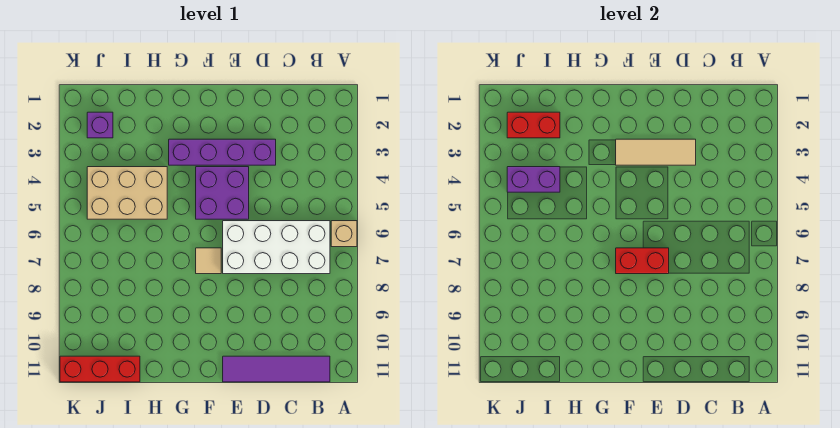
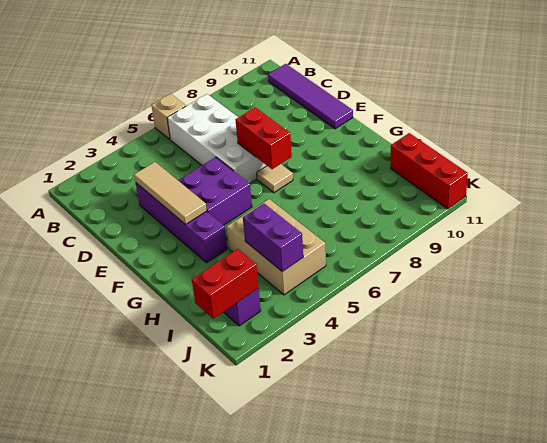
red 1x2 brick [507,112,560,138] -> red 1x2 brick turned to [192,249,259,319]

